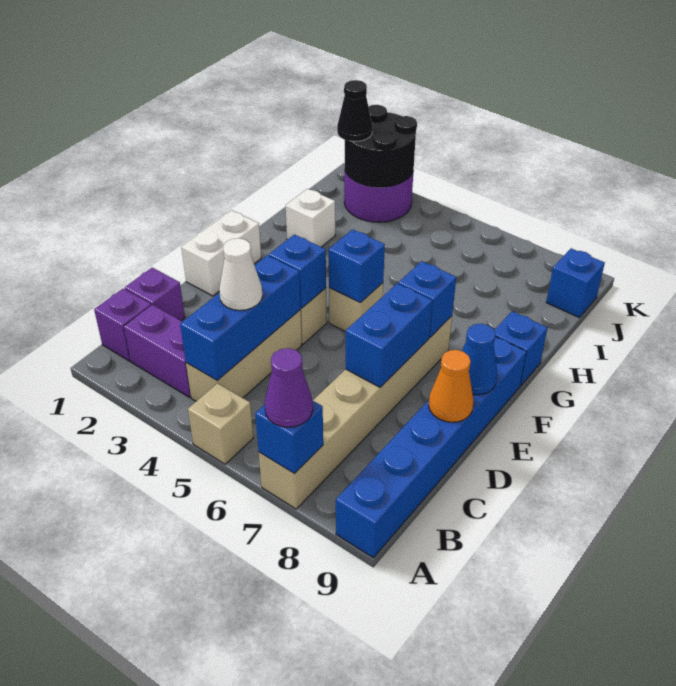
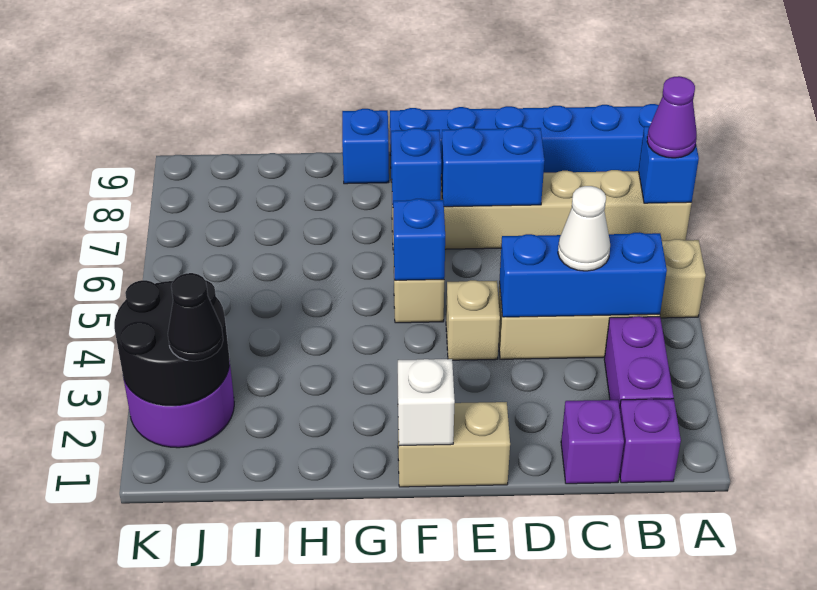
orange 1x1 cone [429,350,474,422] -> none
white 1x2 brick [181,210,261,296] -> tan 1x2 brick [398,402,510,487]
blue 1x1 brick [269,234,326,308] -> none
blue 1x1 cone [462,324,497,395] -> none
white 1x1 brick [286,189,335,247] -> white 1x1 brick moved to [398,359,455,446]
blue 1x1 brick [546,248,605,317] -> none

